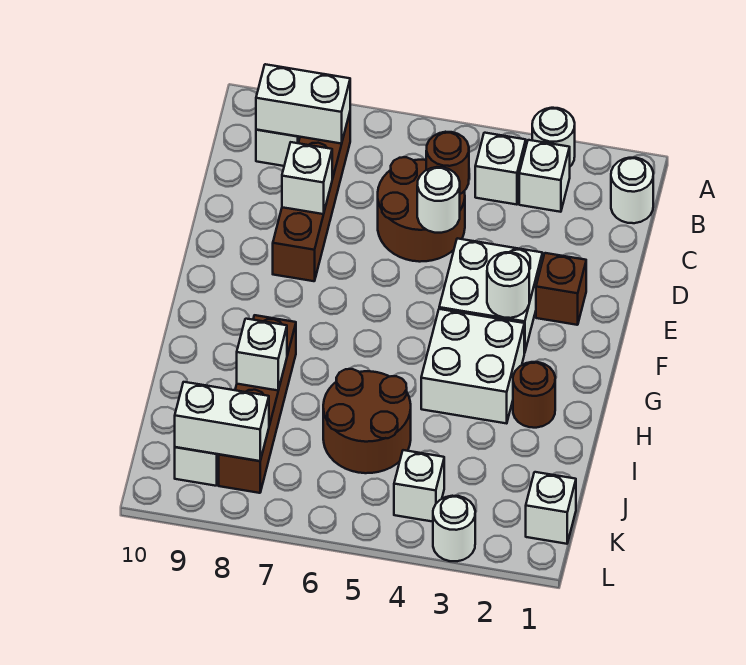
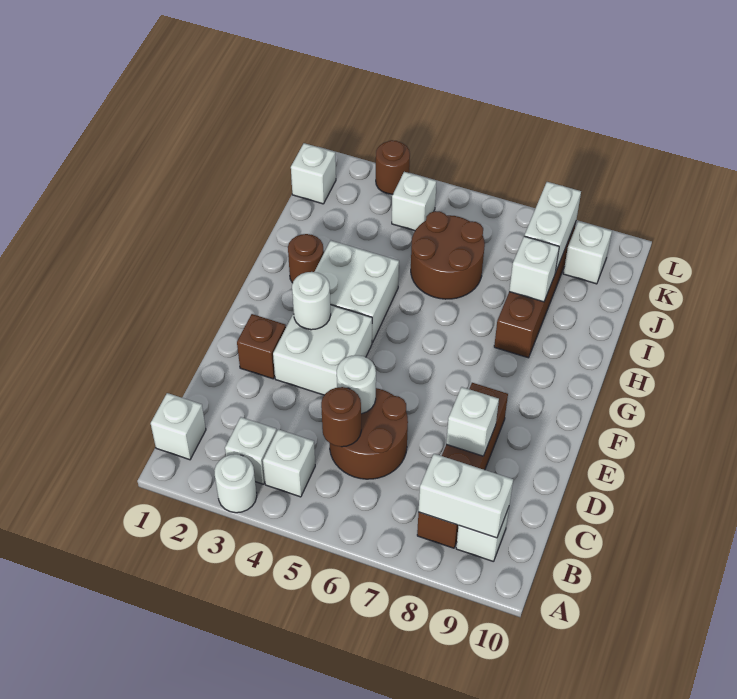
white 1x1 round brick [611,158,653,223] -> white 1x1 brick [151,393,206,460]
white 1x2 brick [175,382,269,461] -> white 1x2 brick turned to [524,182,581,273]
white 1x1 round brick [433,496,475,561] -> brown 1x1 round brick [376,140,410,194]

